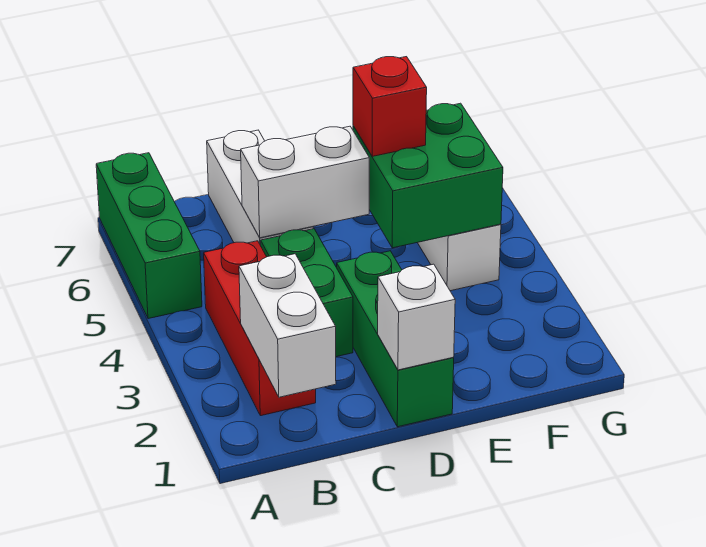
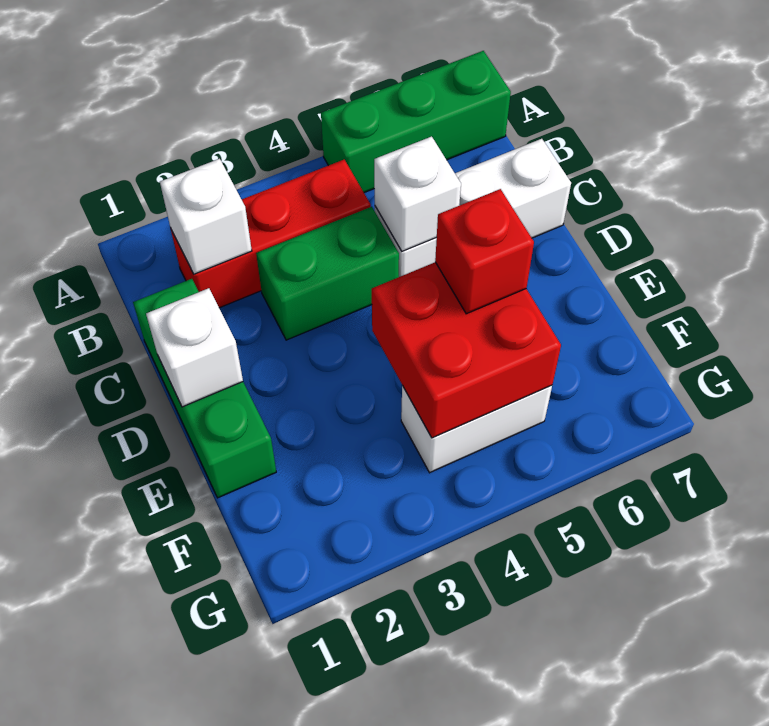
white 1x2 brick [239,254,336,397] -> white 1x1 brick [160,159,252,274]
white 1x2 brick [241,126,369,238] -> white 1x1 brick [374,136,461,251]
green 1x3 brick [337,251,454,427] -> green 1x3 brick turned to [133,279,276,498]
green 2x2 brick [353,103,503,248] -> red 2x2 brick [372,262,561,438]

